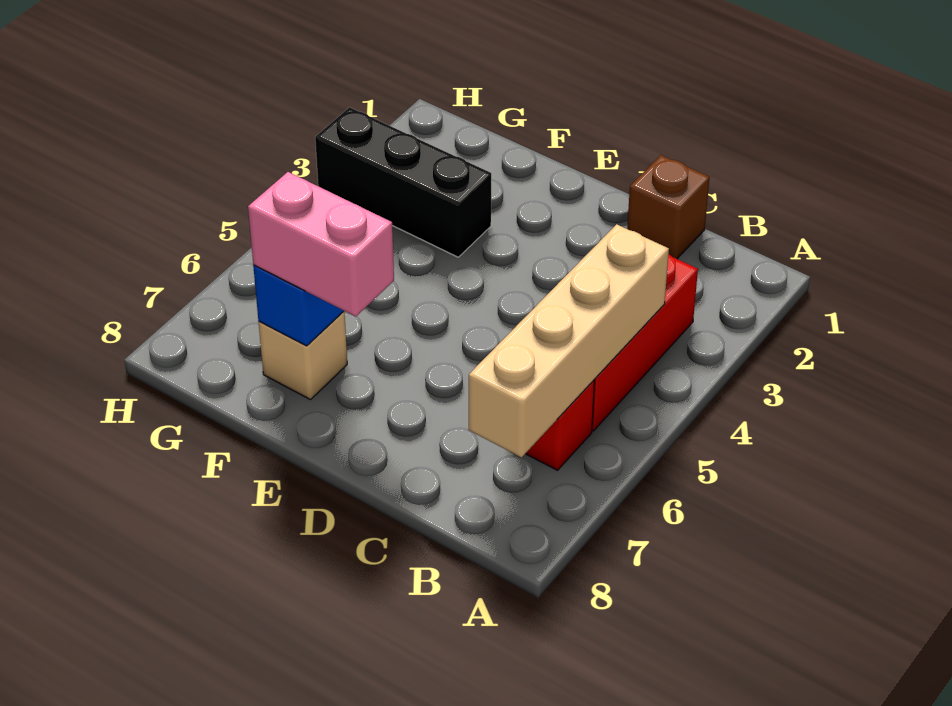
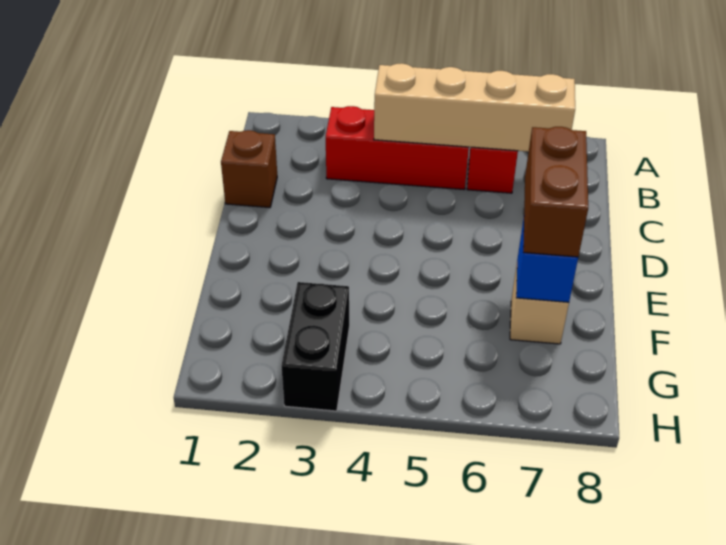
pink 1x2 brick [248,172,394,317] -> brown 1x2 brick [523,127,588,257]
black 1x3 brick [315,107,491,257] -> black 1x2 brick [282,282,349,411]

